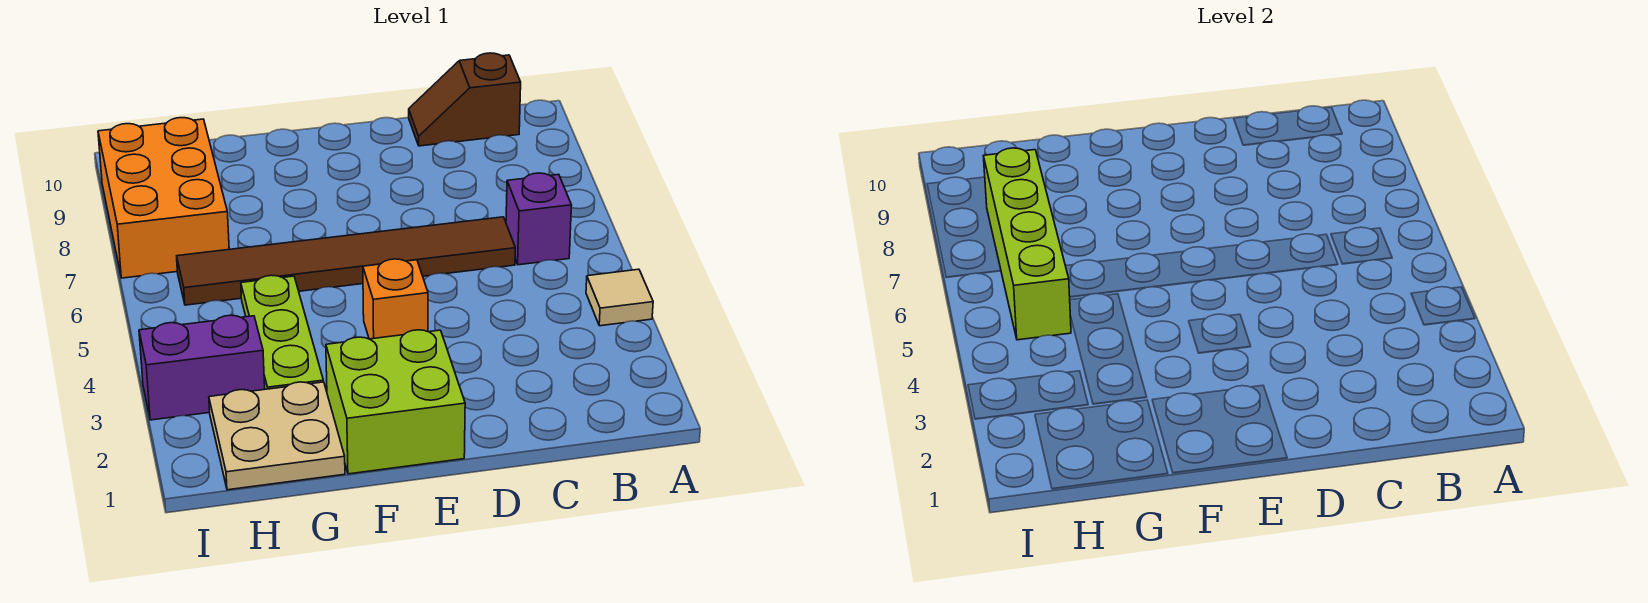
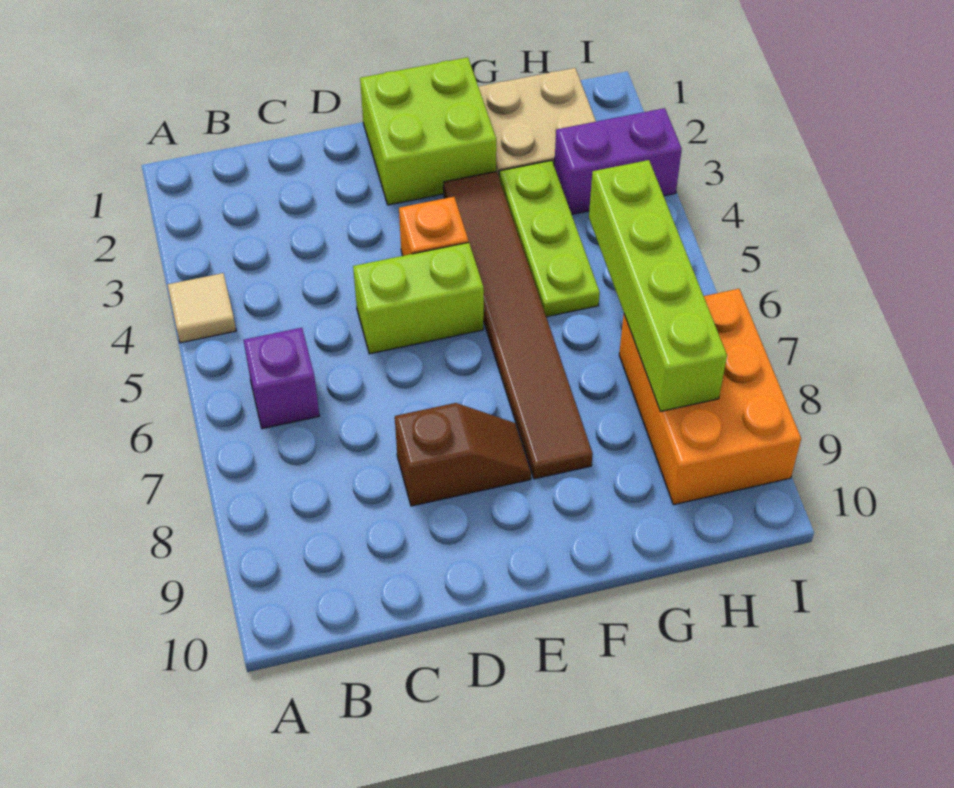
brown 1x2 slope [409,53,521,146] -> brown 1x2 slope moved to [395,403,531,506]
brown 1x6 tile [177,217,515,305] -> brown 1x6 tile turned to [444,172,593,479]
none -> lime 1x2 brick [353,242,484,354]

